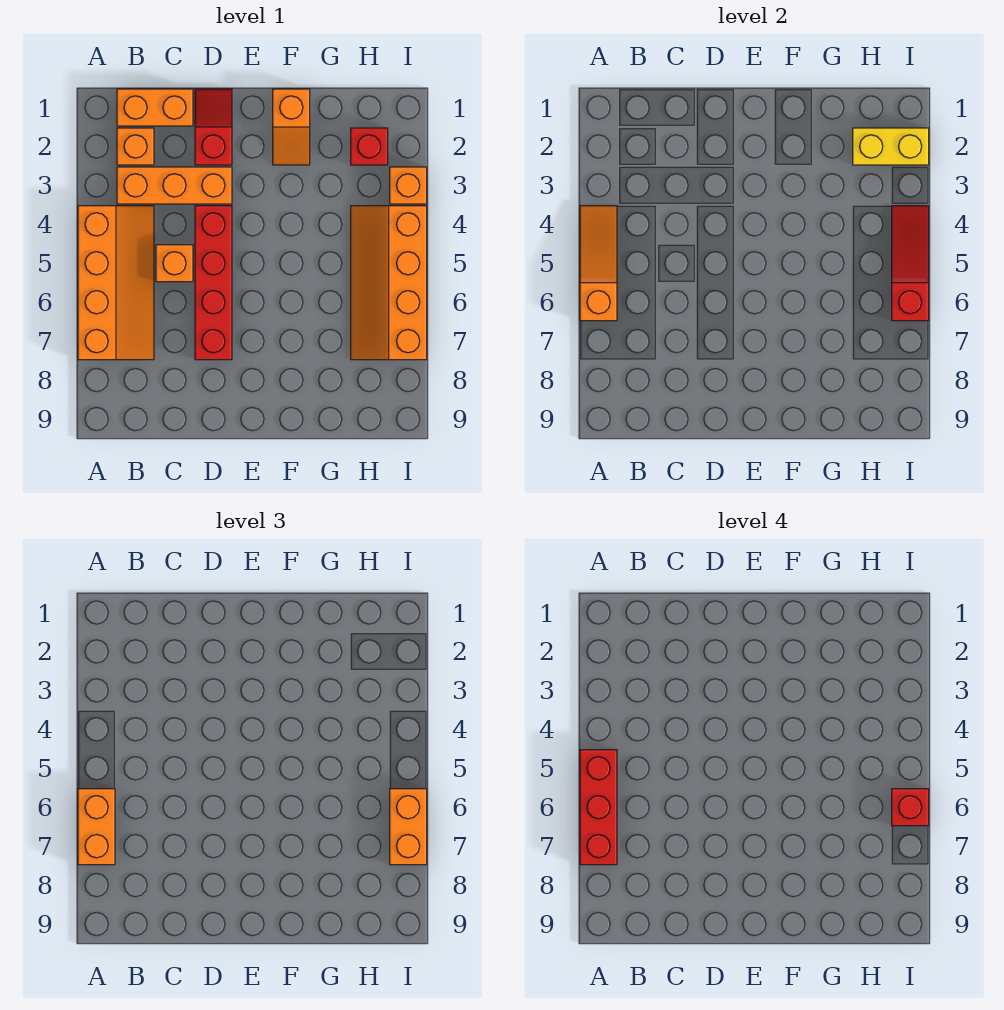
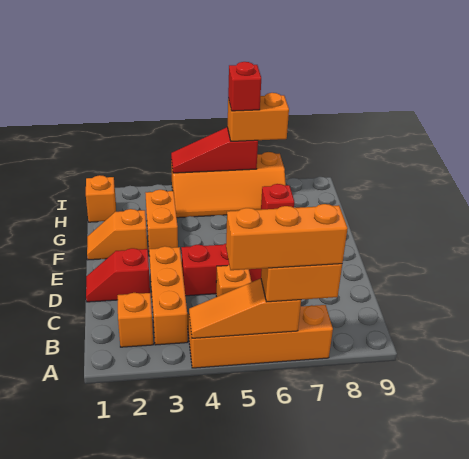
red 1x3 brick [580,750,617,865] -> orange 1x3 brick [226,204,348,270]
orange 1x2 brick [117,89,193,126] -> orange 1x2 brick moved to [145,190,178,256]
orange 1x2 slope [273,89,310,165] -> orange 1x2 slope turned to [87,209,147,260]
red 1x1 brick [351,128,388,165] -> red 1x1 brick moved to [261,184,294,210]
yellow 1x2 brick [853,128,929,165] -> none
orange 1x1 brick [390,167,427,204] -> orange 1x1 brick moved to [86,175,116,222]

